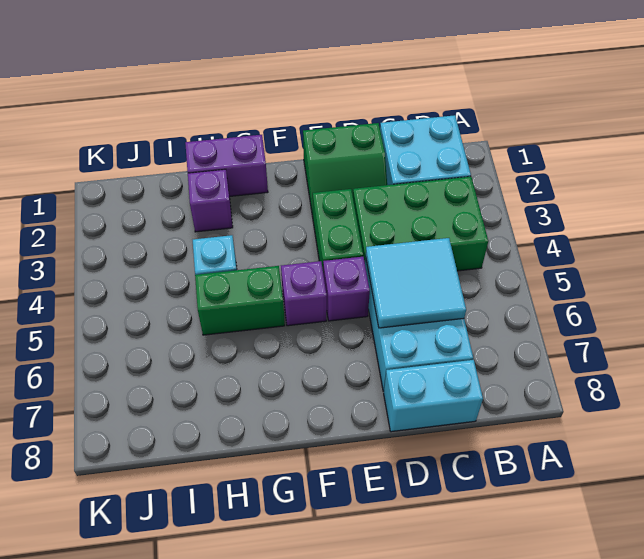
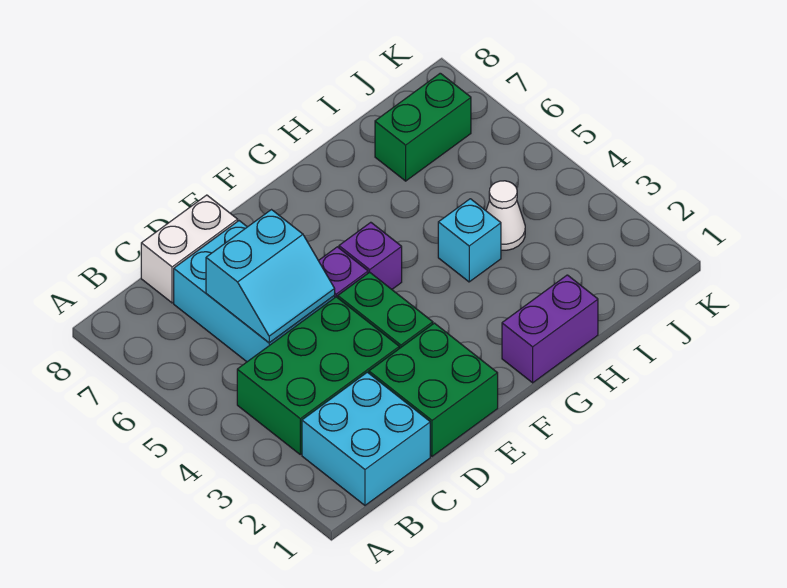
cyan 2x2 tile [365,238,466,328] -> cyan 2x2 slope [206,210,335,343]
cyan 1x2 brick [384,360,483,432] -> white 1x2 brick [141,195,238,303]
green 2x2 slope [303,123,387,217] -> green 2x2 brick [369,323,498,456]
green 1x2 brick [195,266,285,335] -> green 1x2 brick moved to [375,73,471,181]
purple 1x1 brick [188,169,233,232] -> none
none -> white 1x1 cone [486,181,525,250]

